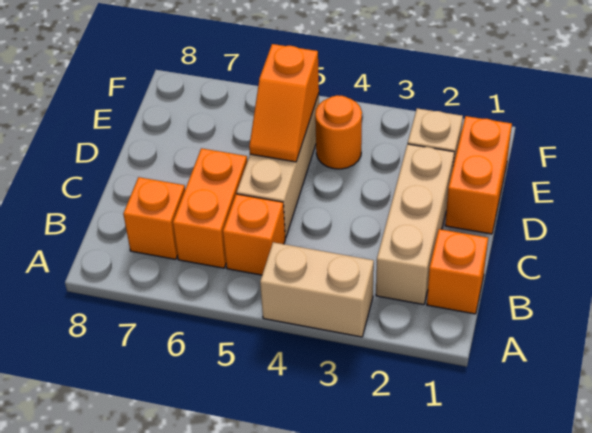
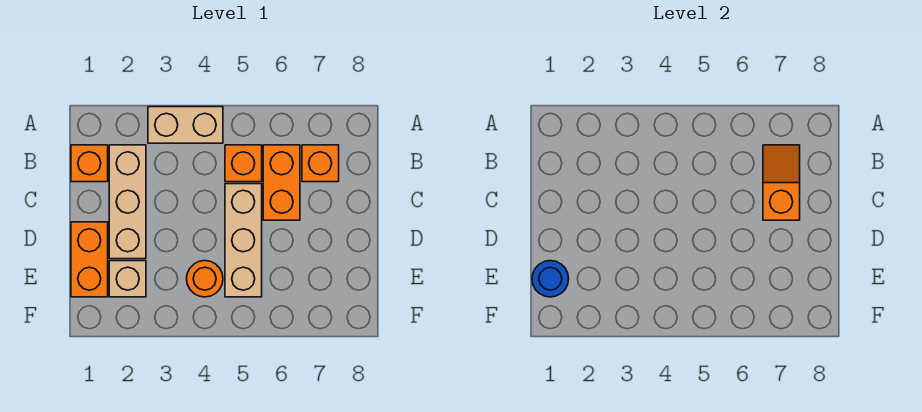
orange 1x2 slope [249,44,319,162] -> orange 1x2 slope moved to [763,145,800,220]
none -> blue 1x1 round brick [532,261,569,297]

